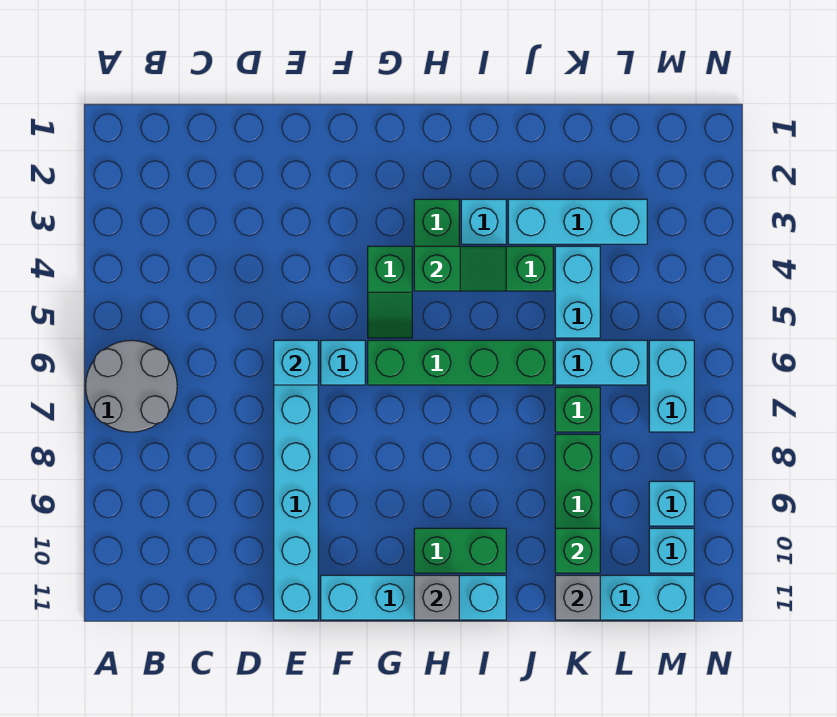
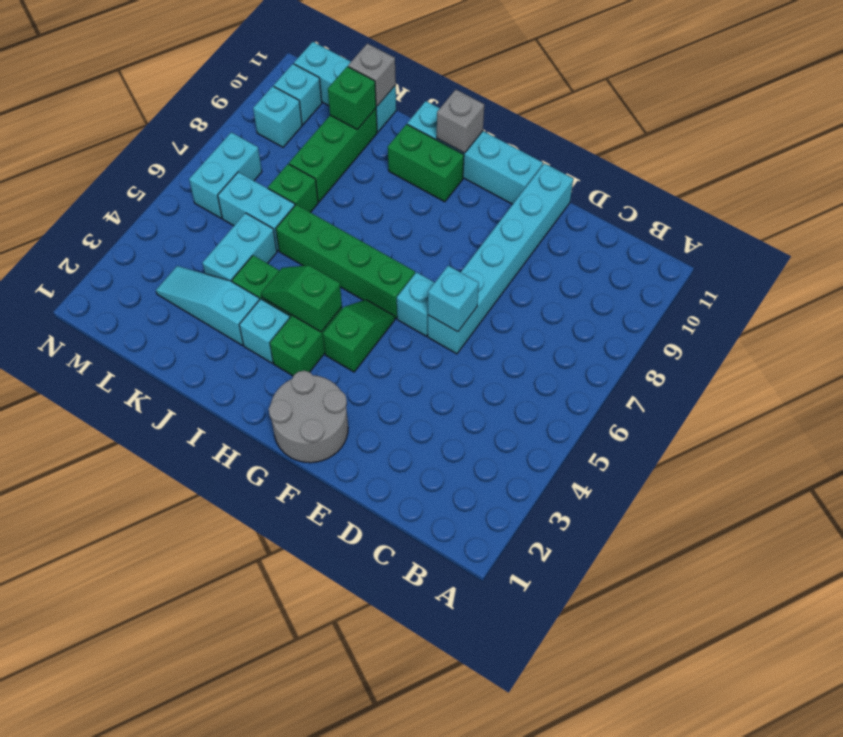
grey 2x2 round brick [86,340,177,432] -> grey 2x2 round brick moved to [269,371,348,463]
cyan 1x3 brick [508,199,647,244] -> cyan 1x3 slope [156,266,260,345]

